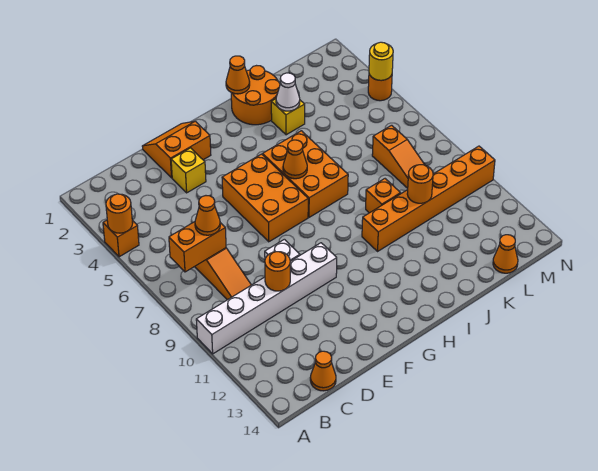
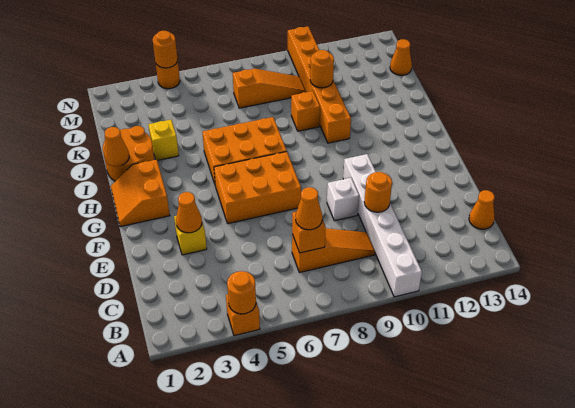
orange 1x2 brick [169,222,226,272] -> orange 1x1 brick [292,212,326,253]
orange 2x2 slope [142,121,211,178] -> orange 2x2 slope moved to [111,160,170,227]
orange 1x1 cone [283,140,307,179] -> orange 1x1 cone moved to [176,192,202,233]
white 1x1 cone [276,73,300,111] -> none
yellow 1x1 round brick [369,42,393,80] -> orange 1x1 round brick [153,31,178,68]

